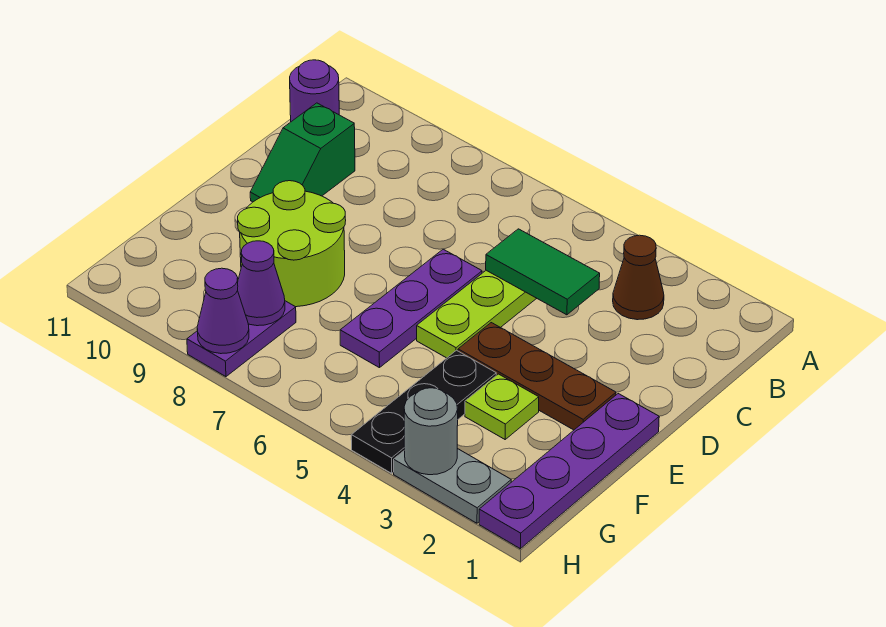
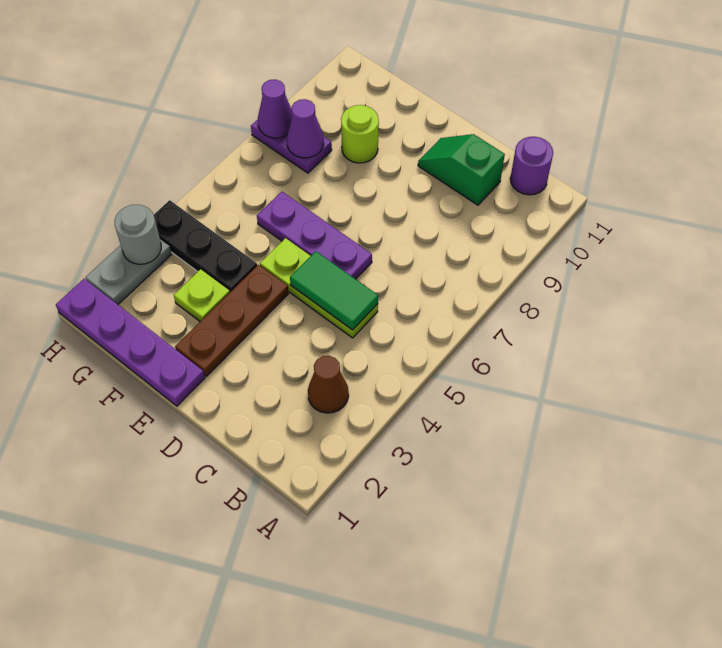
green 1x2 tile [486,229,600,315] -> green 1x2 tile turned to [290,251,378,330]
lime 2x2 round brick [238,181,346,307] -> lime 1x1 round brick [341,105,379,163]

